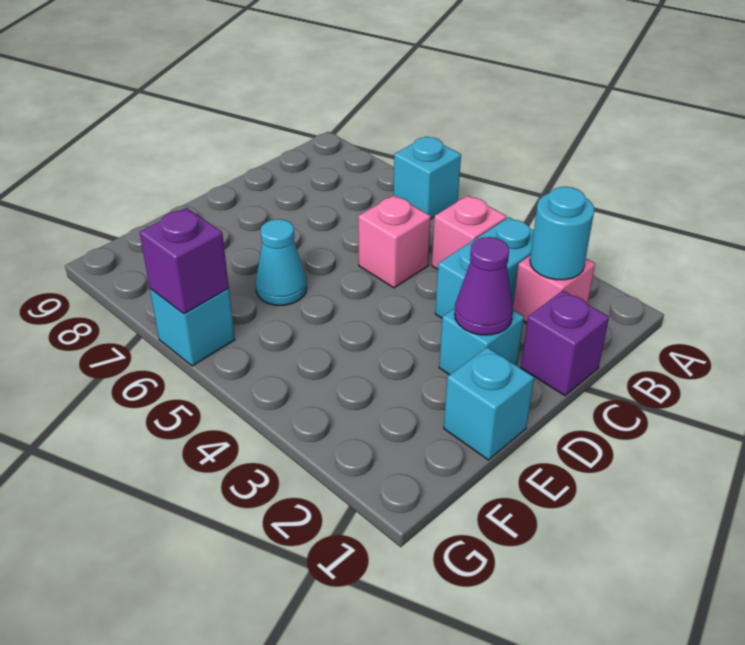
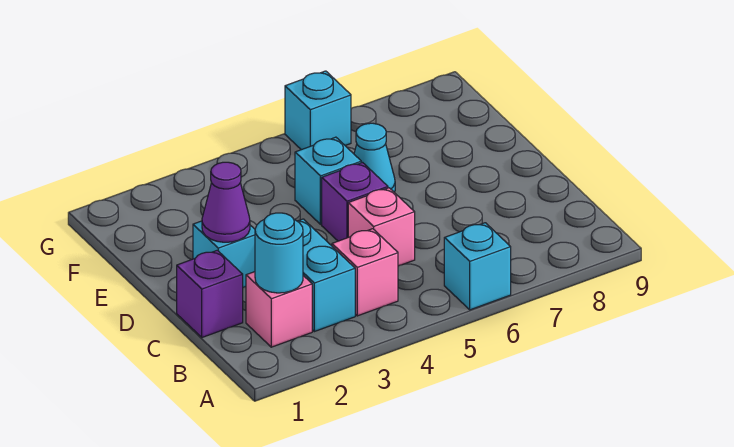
cyan 1x1 brick [444,347,534,460] -> cyan 1x1 brick moved to [295,137,361,224]
purple 1x1 brick [140,208,229,314] -> purple 1x1 brick moved to [322,163,388,241]

